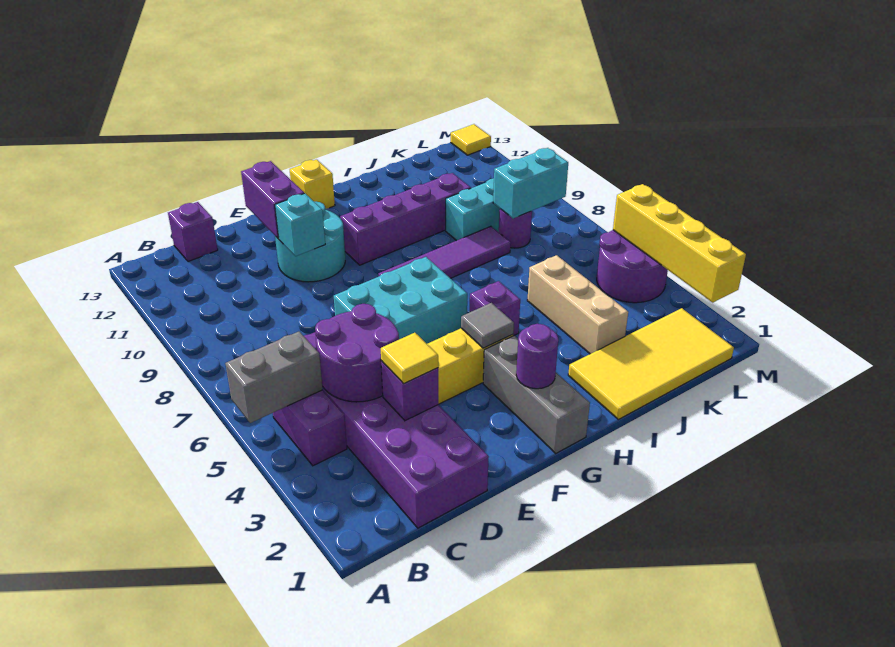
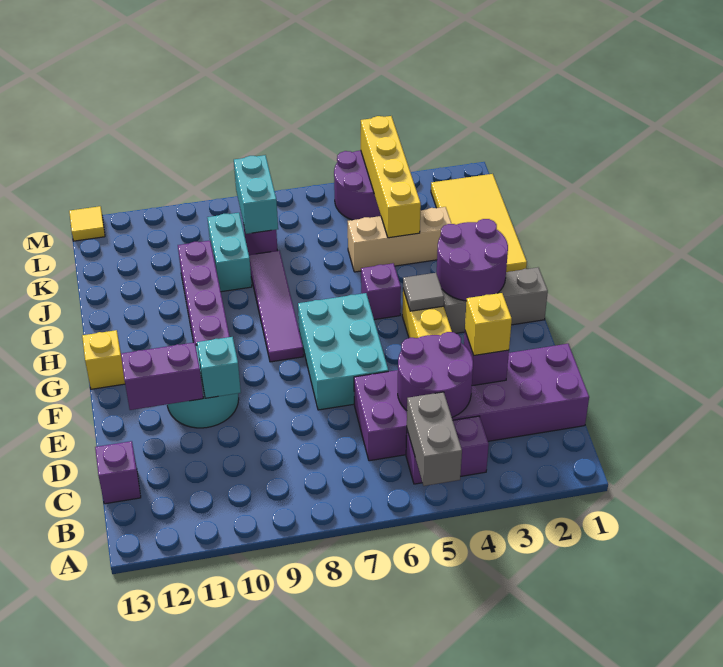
yellow 1x1 tile [381,333,438,384] -> yellow 1x1 brick [465,293,512,355]
purple 1x1 round brick [516,324,558,389] -> purple 2x2 round brick [437,219,508,301]
yellow 1x4 brick [613,184,746,302] -> yellow 1x4 brick turned to [361,116,421,238]

